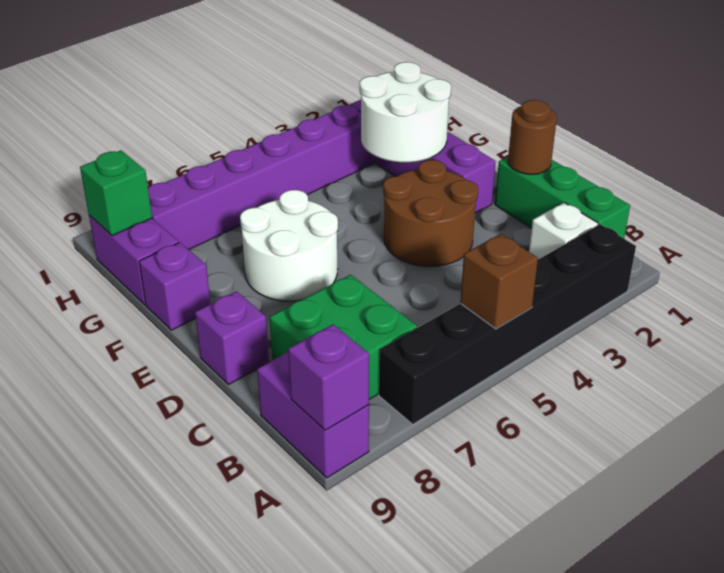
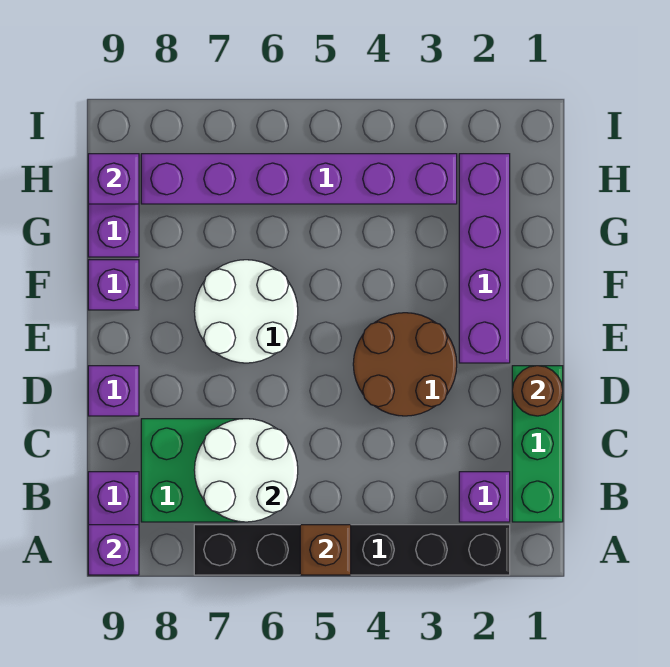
white 1x1 brick [529,203,598,259] -> purple 1x1 brick [459,472,510,522]
white 2x2 round brick [360,62,451,162] -> white 2x2 round brick moved to [194,419,298,522]
green 1x1 brick [80,151,152,236] -> purple 1x1 brick [88,154,139,204]

